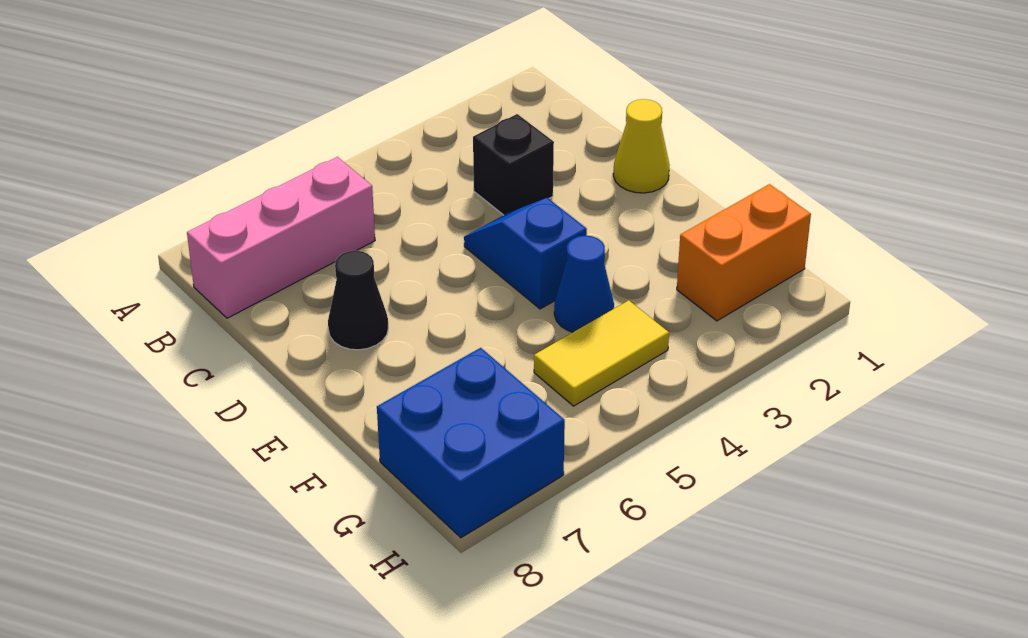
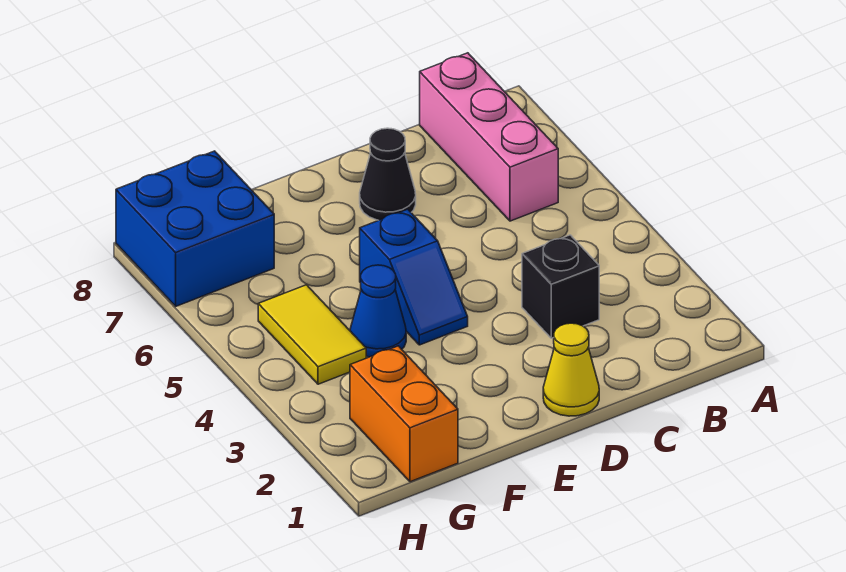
blue 1x2 slope [464,198,587,309] -> blue 1x2 slope turned to [360,209,468,345]

